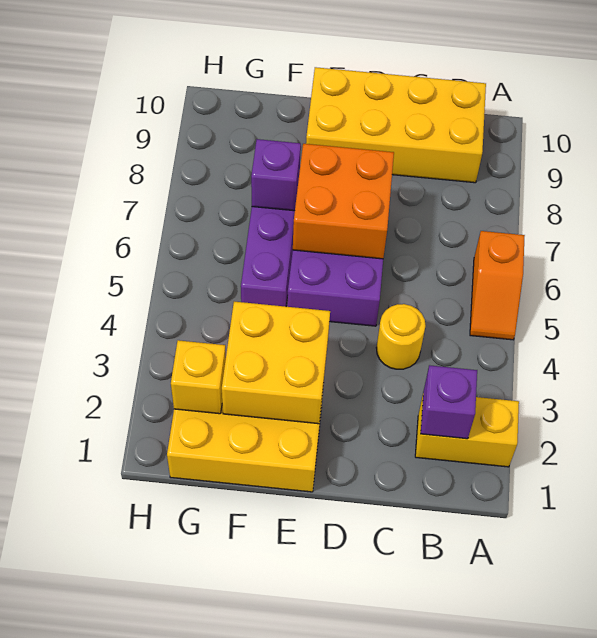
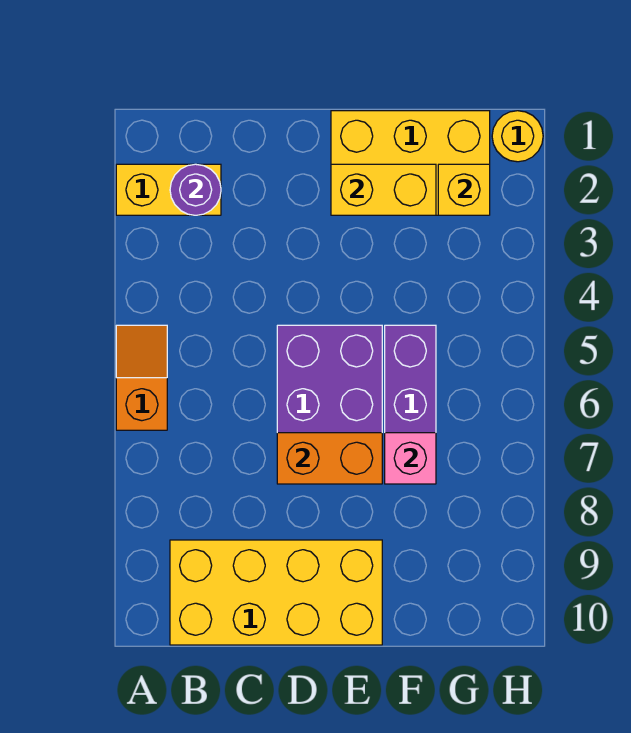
purple 1x1 brick [421,365,477,439] -> purple 1x1 round brick [170,164,221,215]
yellow 1x1 round brick [376,304,426,369] -> yellow 1x1 round brick moved to [492,111,543,162]
orange 2x2 brick [293,144,394,259] -> orange 1x2 brick [277,433,382,484]
yellow 2x2 brick [222,302,330,424] -> yellow 1x2 brick [331,164,436,215]
purple 1x1 brick [251,139,301,211] -> pink 1x1 brick [385,433,436,484]

